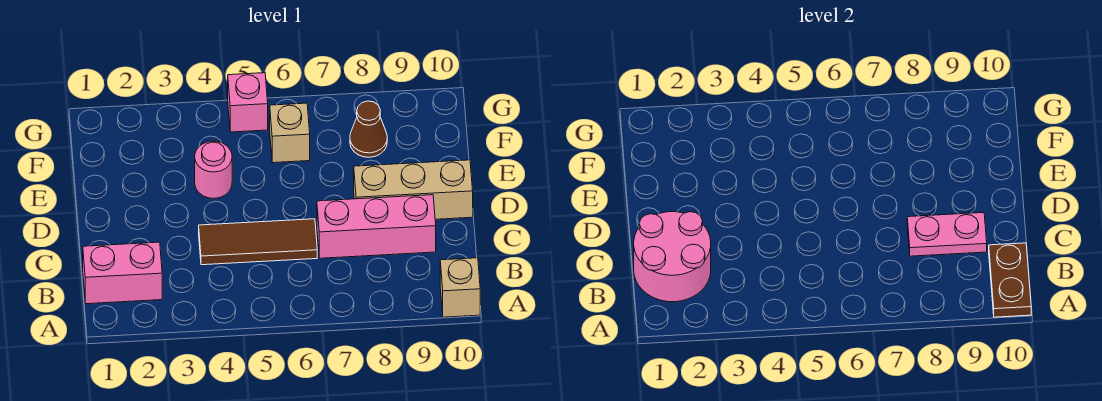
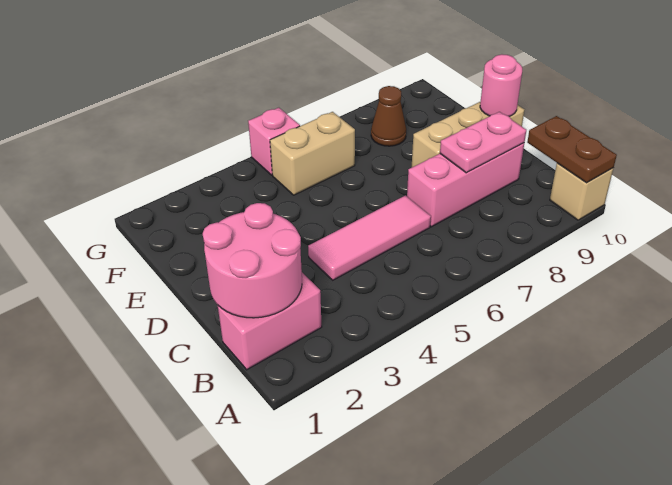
brown 1x3 tile [199,219,317,265] -> pink 1x3 tile [308,195,431,280]
pink 1x1 round brick [195,141,232,198] -> pink 1x1 round brick moved to [480,54,522,116]
tan 1x1 brick [270,103,310,163] -> tan 1x2 brick [270,112,355,195]

